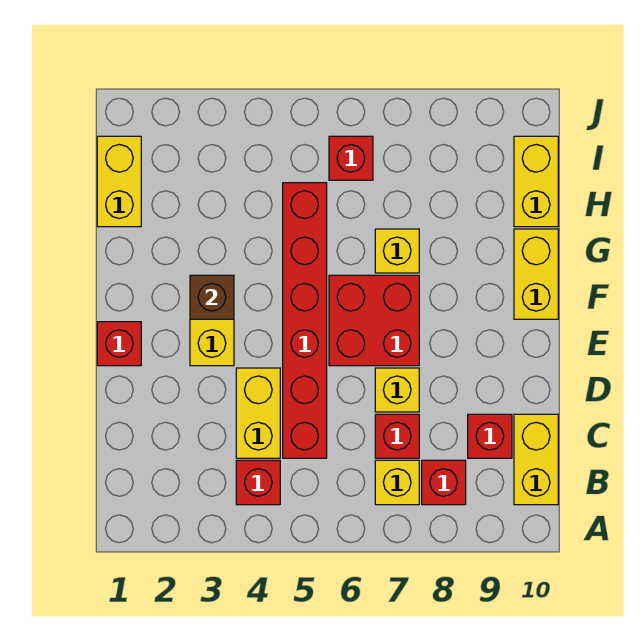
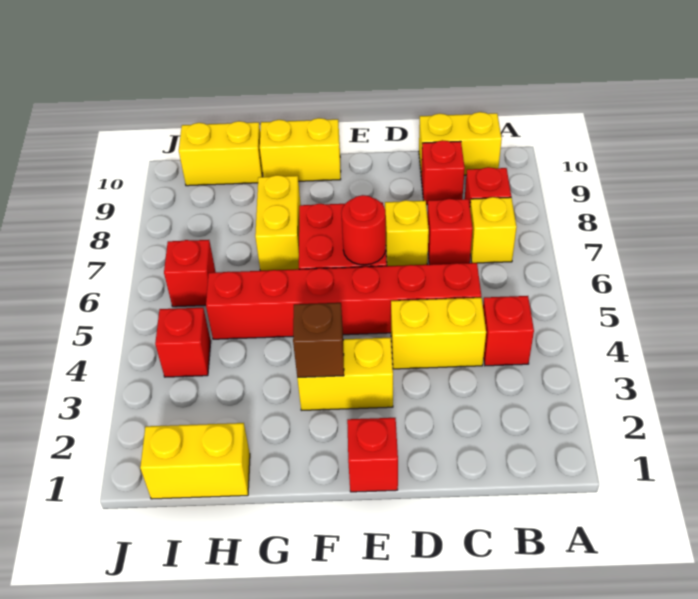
none -> red 1x1 round brick [341,195,386,265]
yellow 1x1 brick [375,229,419,273] -> yellow 1x2 brick [255,175,301,271]
none -> red 1x1 brick [155,308,211,377]

